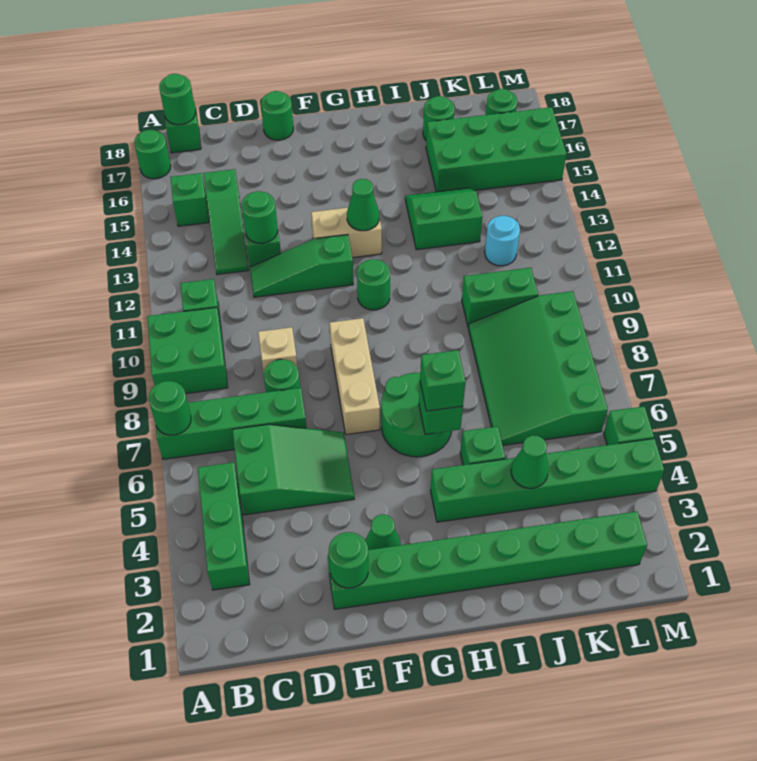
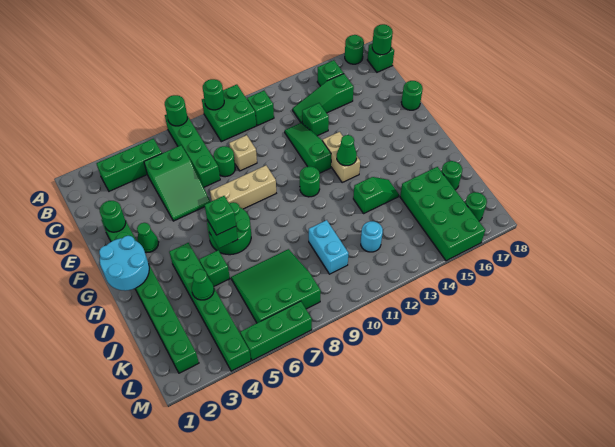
green 1x1 round brick [242,191,278,243] -> green 1x1 round brick moved to [203,79,224,110]
none -> cyan 2x2 round brick [99,236,149,291]
green 2x2 slope [405,188,483,250] -> green 1x2 slope [353,177,399,213]
green 3x4 slope [468,291,608,445] -> green 3x3 slope [231,249,321,323]
green 1x2 brick [462,268,538,326] -> cyan 1x2 brick [309,220,349,274]
green 1x1 brick [604,406,654,445] -> green 1x3 brick [240,301,312,360]

